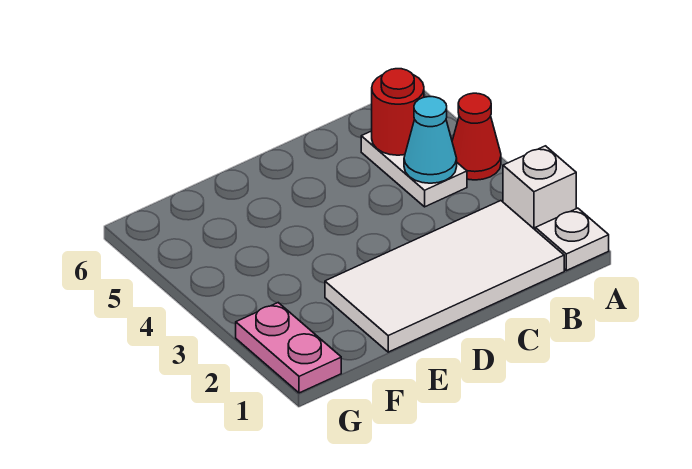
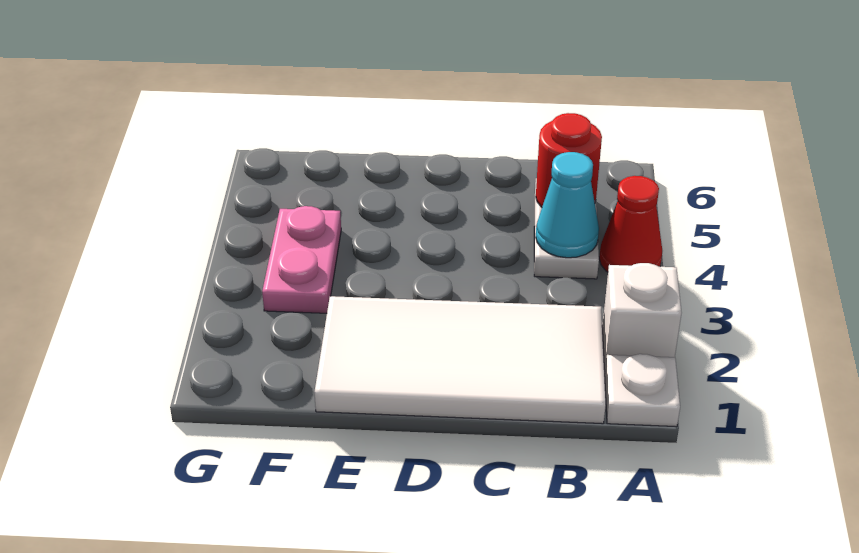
pink 1x2 plate [236,303,341,393] -> pink 1x2 plate moved to [262,206,341,313]

